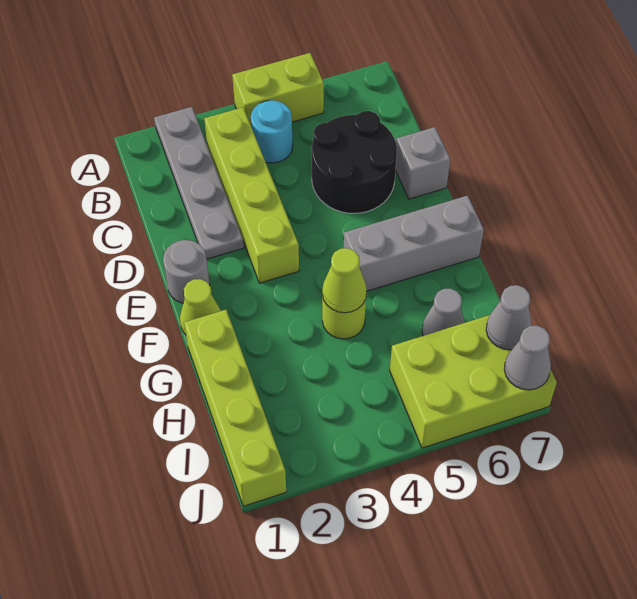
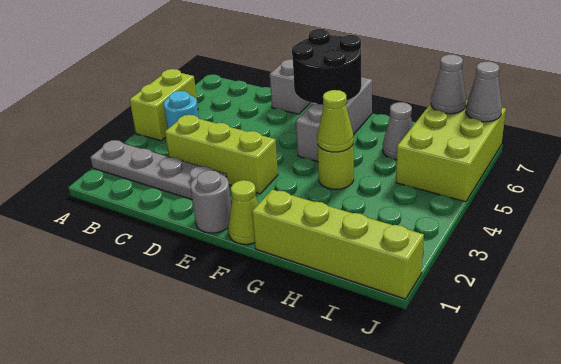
lime 1x4 brick [204,107,299,283] -> lime 1x3 brick [165,115,278,194]
black 2x2 round brick [312,111,397,214] -> black 2x2 round brick moved to [292,29,361,104]

